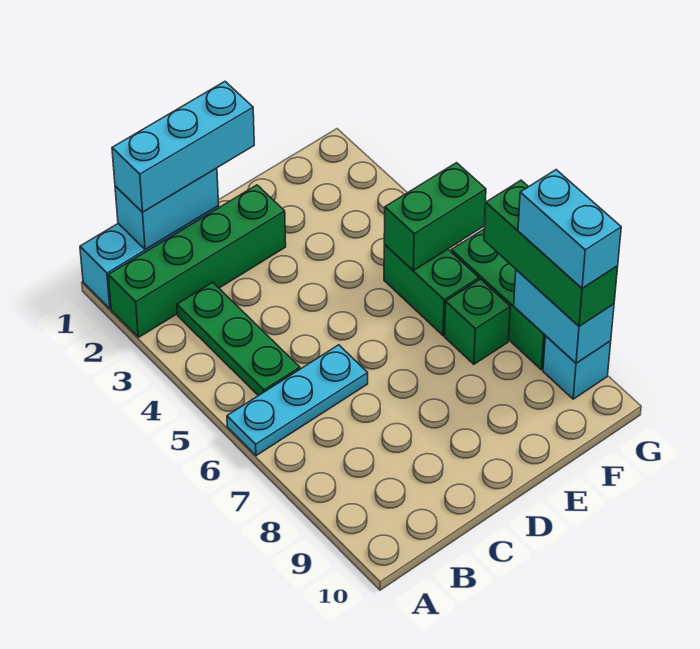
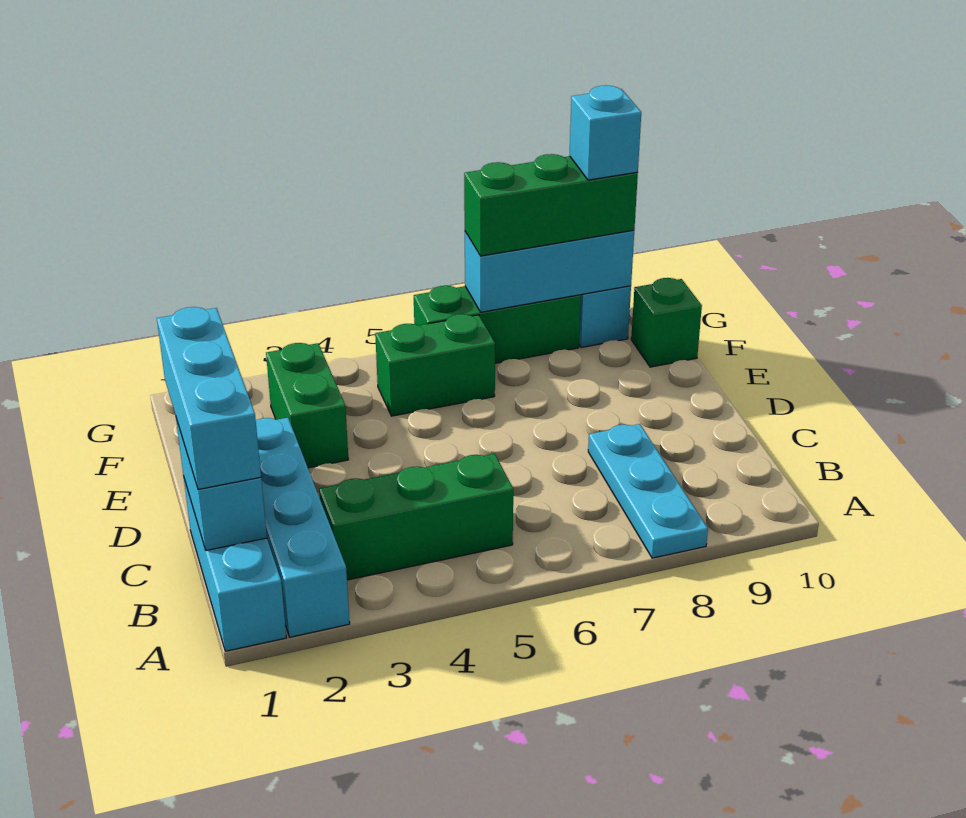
green 1x4 brick [108,185,286,337] -> cyan 1x4 brick [256,418,350,637]
cyan 1x3 plate [227,345,368,456] -> cyan 1x3 plate moved to [588,424,708,558]
green 1x3 plate [177,282,300,396] -> green 1x3 brick [319,454,513,580]
green 1x2 brick [384,163,486,270] -> green 1x2 brick moved to [266,343,349,468]
green 1x1 brick [444,279,510,364] -> green 1x1 brick moved to [631,278,702,367]
cyan 1x2 brick [514,270,614,363] -> cyan 1x3 brick [465,230,634,312]
cyan 1x2 brick [518,170,621,288] -> cyan 1x1 brick [569,85,641,180]

